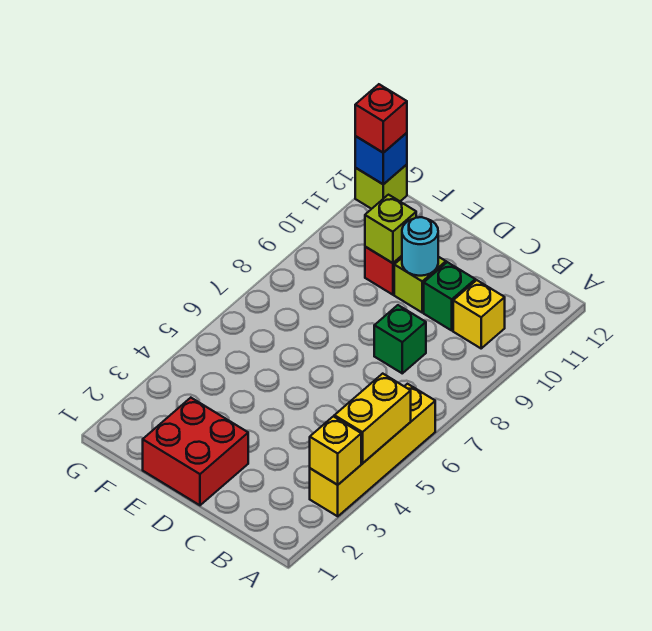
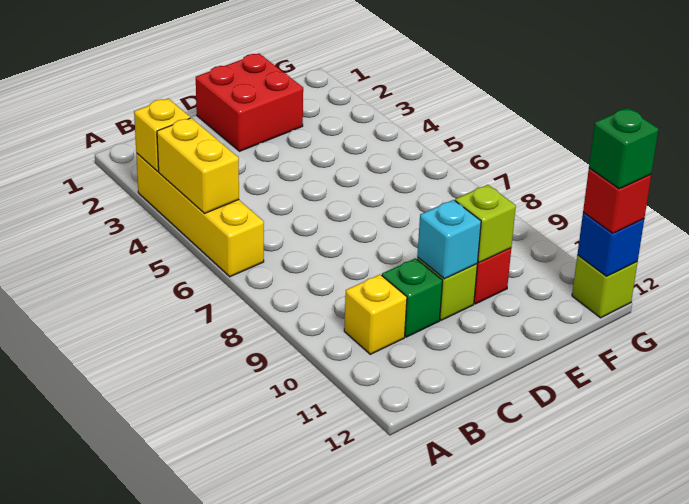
green 1x1 brick [374,305,426,373] -> green 1x1 brick moved to [589,108,659,189]
cyan 1x1 round brick [402,217,438,276] -> cyan 1x1 brick [417,200,481,279]

